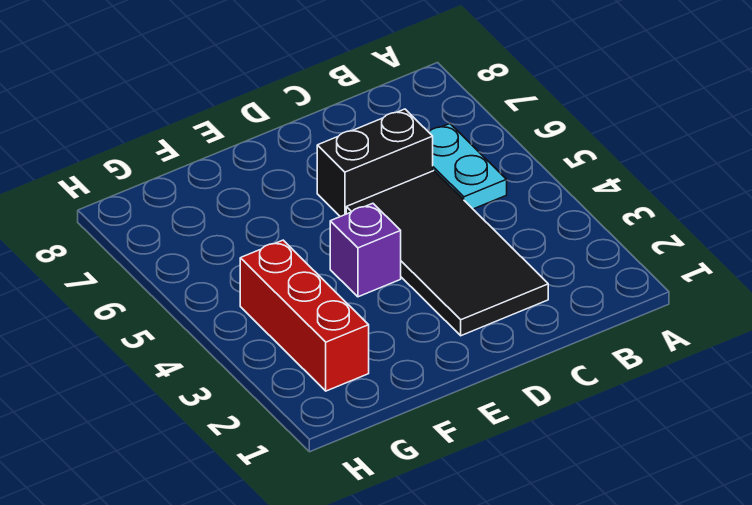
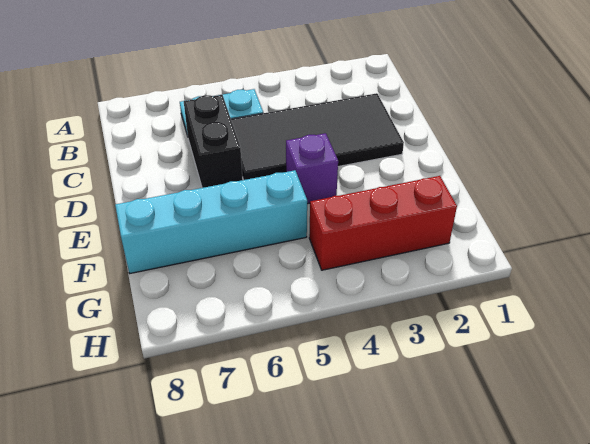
none -> cyan 1x4 brick [115,170,307,273]

